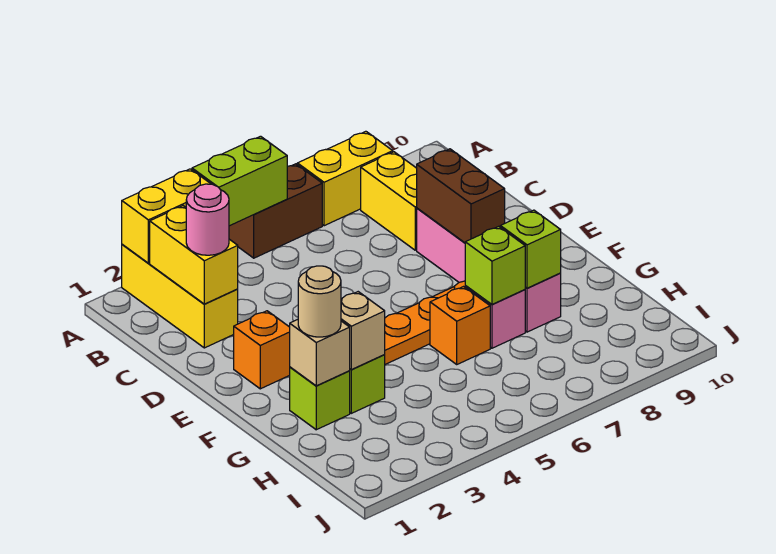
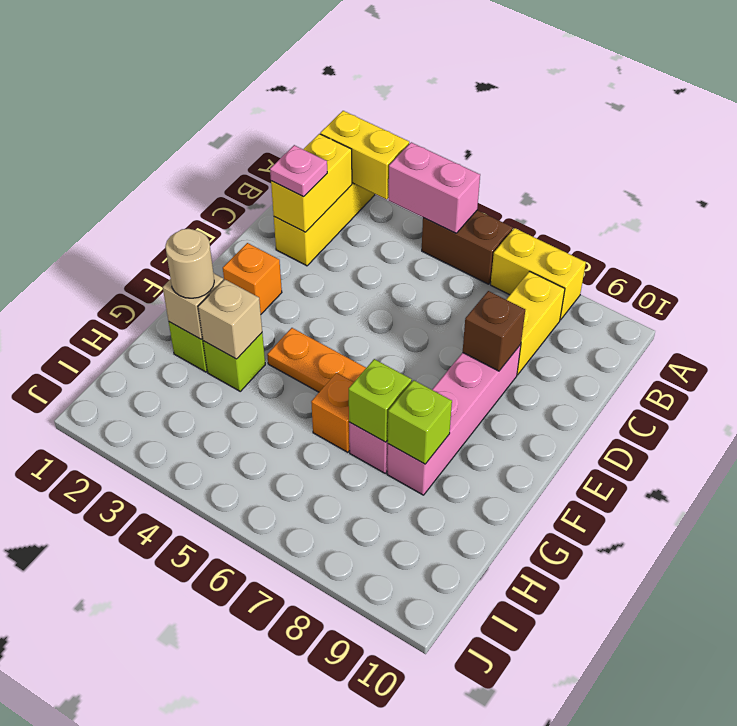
lime 1x2 brick [192,136,287,226] -> pink 1x2 brick [389,142,480,233]
pink 1x1 round brick [186,184,229,255] -> pink 1x1 plate [270,145,327,197]
brown 1x2 brick [417,149,505,243] -> brown 1x1 brick [463,291,525,371]

